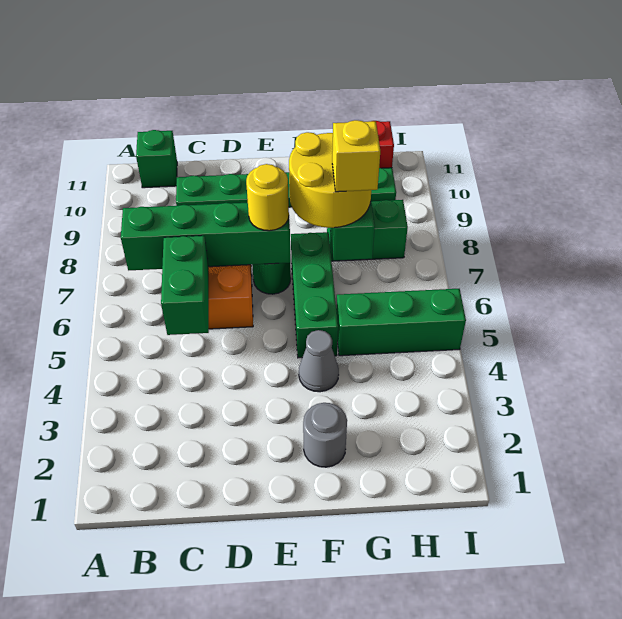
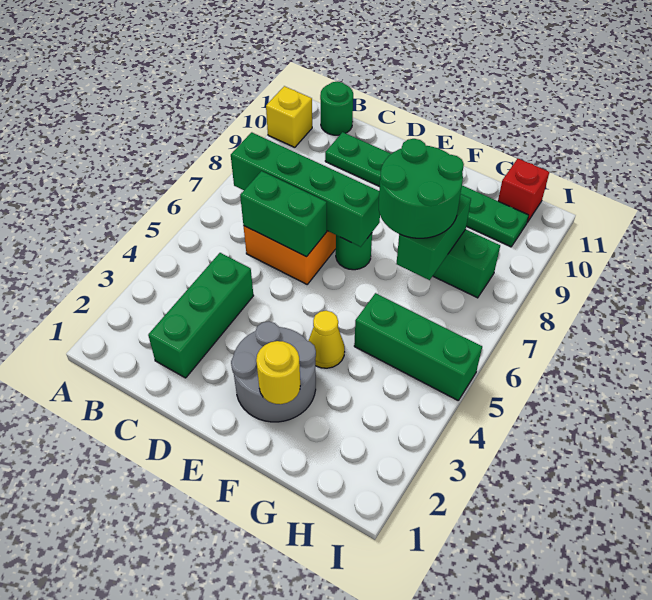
green 1x1 brick [136,130,177,188] -> green 1x1 round brick [320,82,353,135]
green 1x2 brick [161,236,209,335] -> green 1x2 brick turned to [240,171,327,257]
yellow 1x1 round brick [246,164,289,231] -> yellow 1x1 round brick moved to [256,341,300,404]
grey 1x1 round brick [303,403,347,467] -> grey 2x2 round brick [231,321,316,422]
grey 1x1 cone [299,330,339,392] -> yellow 1x1 cone [309,311,345,368]
green 1x3 brick [291,232,338,358] -> green 1x3 brick moved to [148,253,254,378]
yellow 2x2 round brick [289,132,371,228] -> green 2x2 round brick [379,139,464,238]
yellow 1x1 brick [332,120,380,192] -> yellow 1x1 brick moved to [266,86,312,147]

